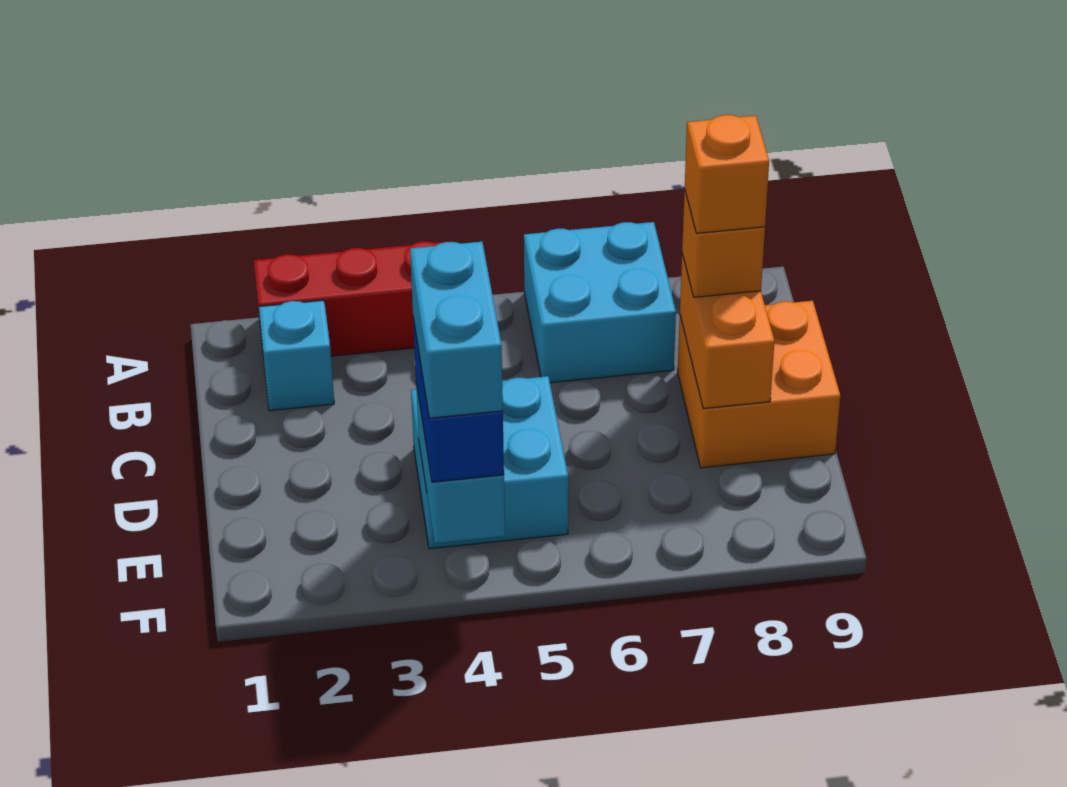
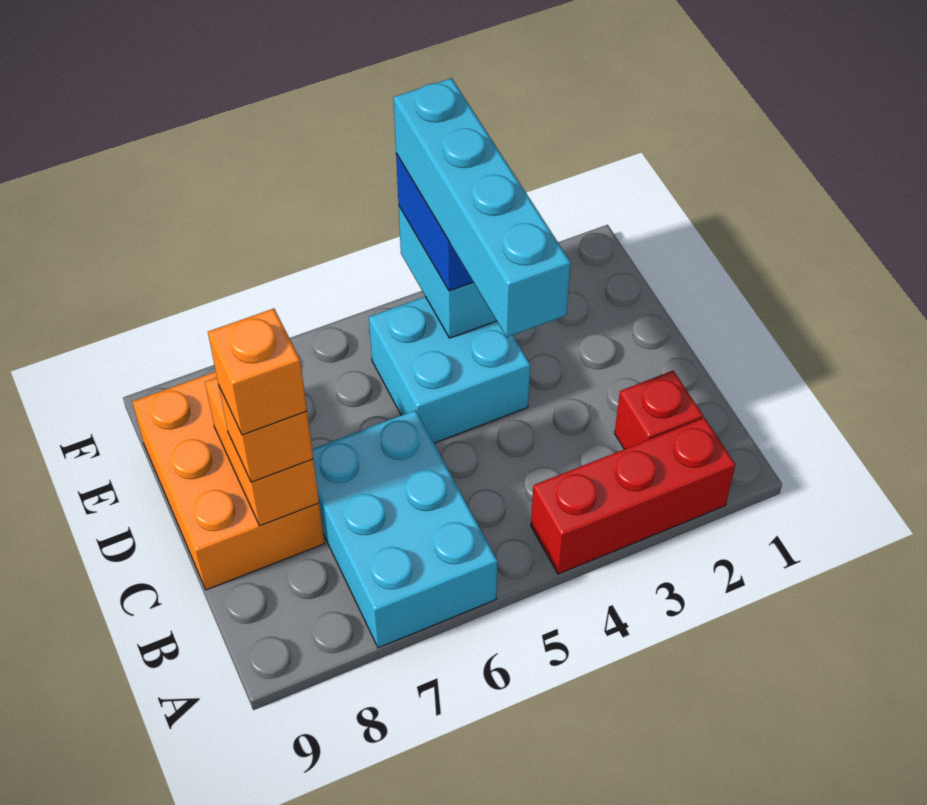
cyan 2x2 brick [524,222,676,383] -> cyan 2x3 brick [312,410,498,648]
cyan 1x1 brick [259,300,334,411] -> red 1x1 brick [615,371,703,449]
orange 2x2 brick [678,301,840,468] -> orange 2x3 brick [132,372,325,590]
cyan 1x2 brick [410,242,503,418] -> cyan 1x4 brick [393,78,571,337]

